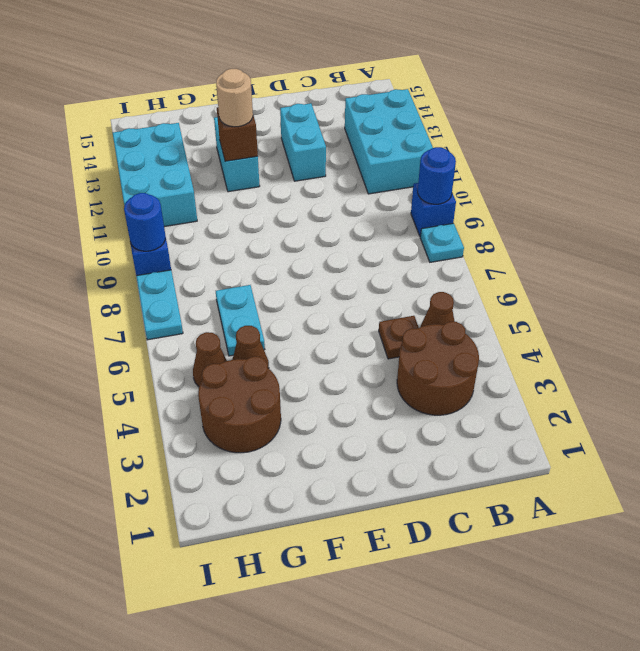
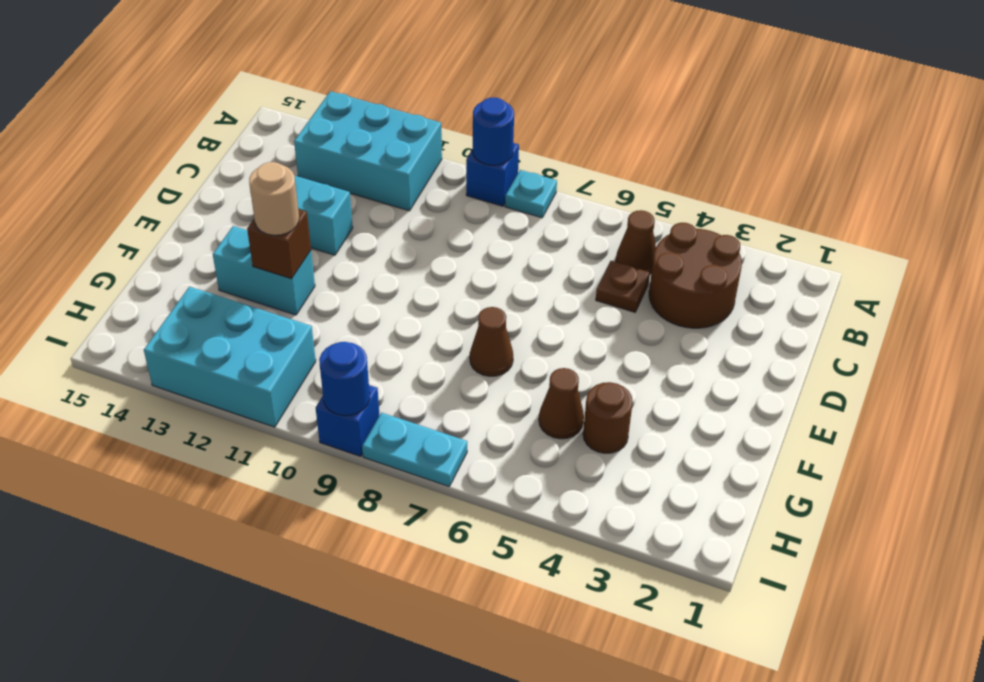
brown 2x2 round brick [198,357,281,453] -> brown 1x1 round brick [583,382,633,453]
cyan 1x2 plate [216,285,265,356] -> none
brown 1x1 cone [193,332,227,387] -> brown 1x1 cone moved to [470,307,513,376]

